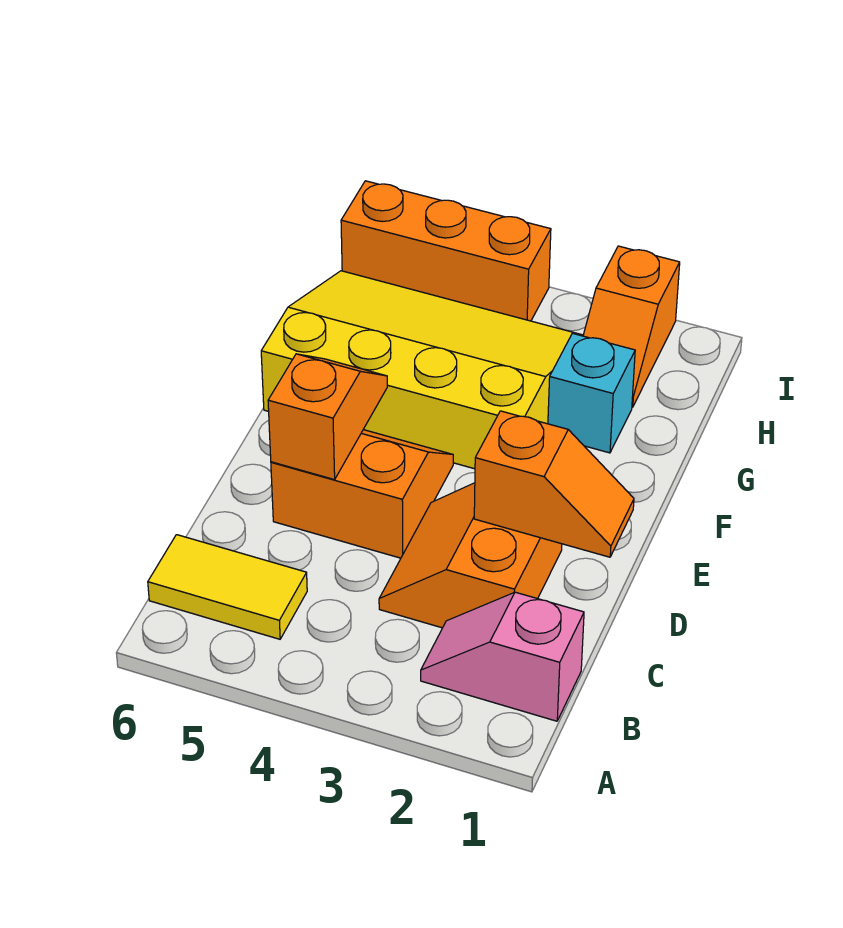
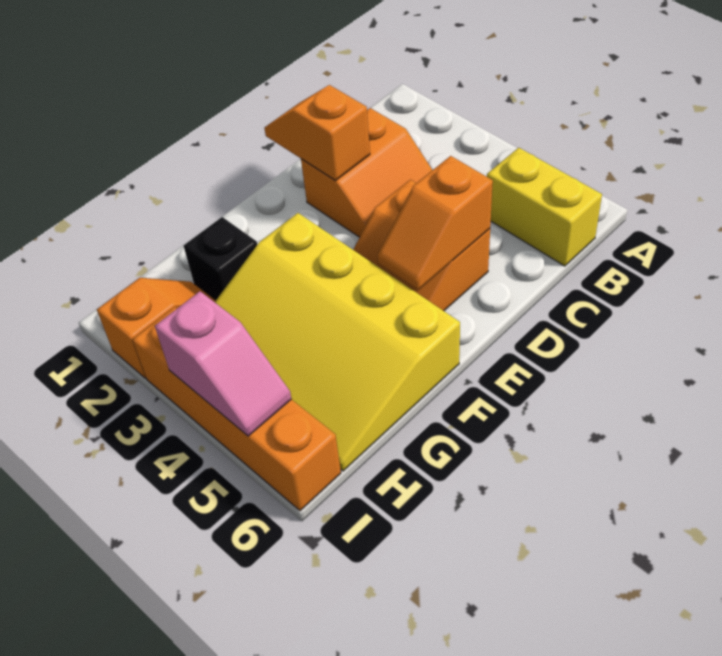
pink 1x2 slope [421,592,584,721] -> pink 1x2 slope moved to [155,291,291,436]
yellow 1x2 tile [148,535,307,639] -> yellow 1x2 brick [487,148,602,266]
cyan 1x1 brick [548,333,635,453] -> black 1x1 brick [184,217,257,300]
orange 1x3 brick [341,181,551,321] -> orange 1x4 brick [132,307,341,511]

